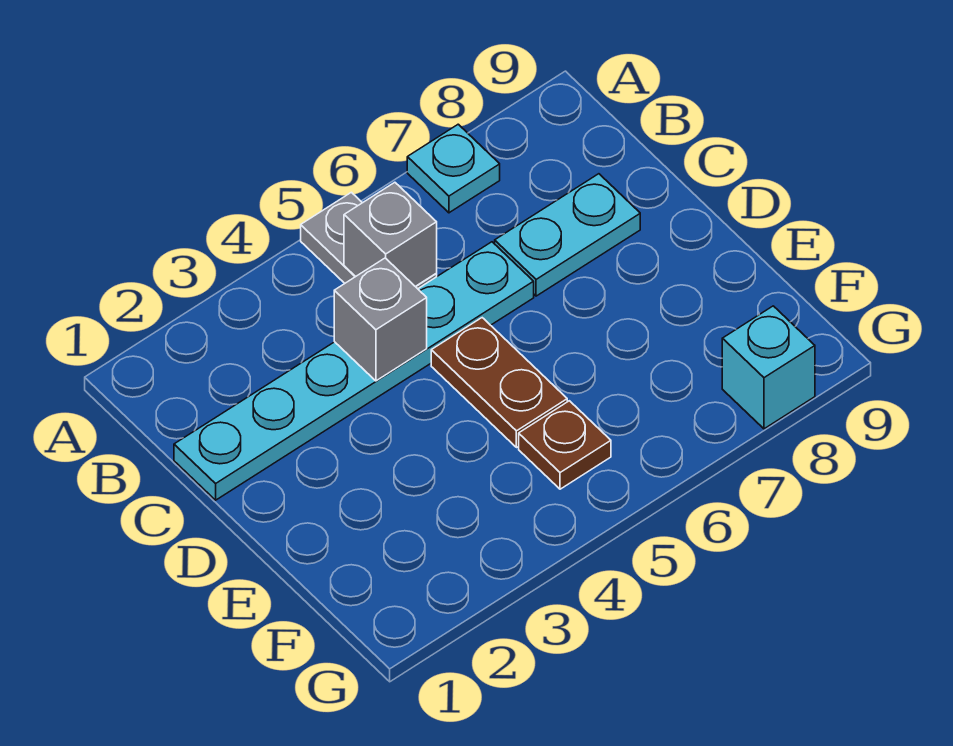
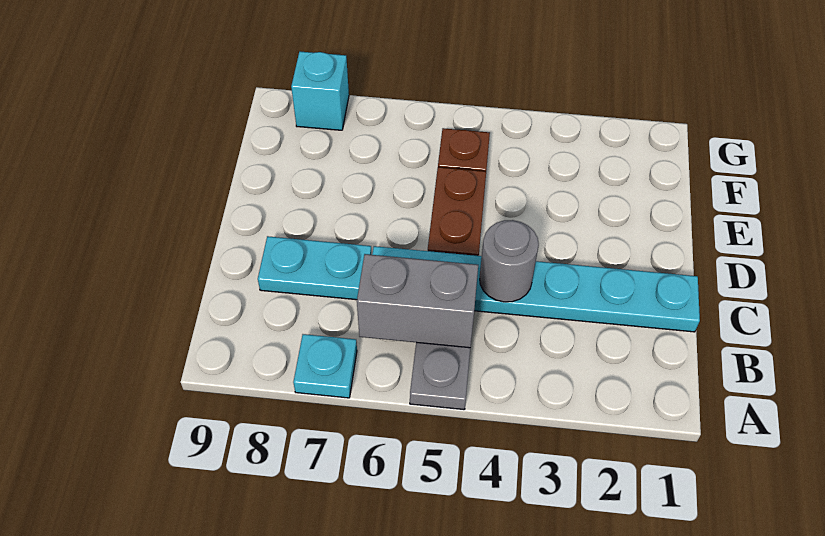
grey 1x1 brick [344,182,437,287] -> grey 1x2 brick [357,254,478,348]
grey 1x1 brick [334,258,427,381] -> grey 1x1 round brick [480,220,539,302]

